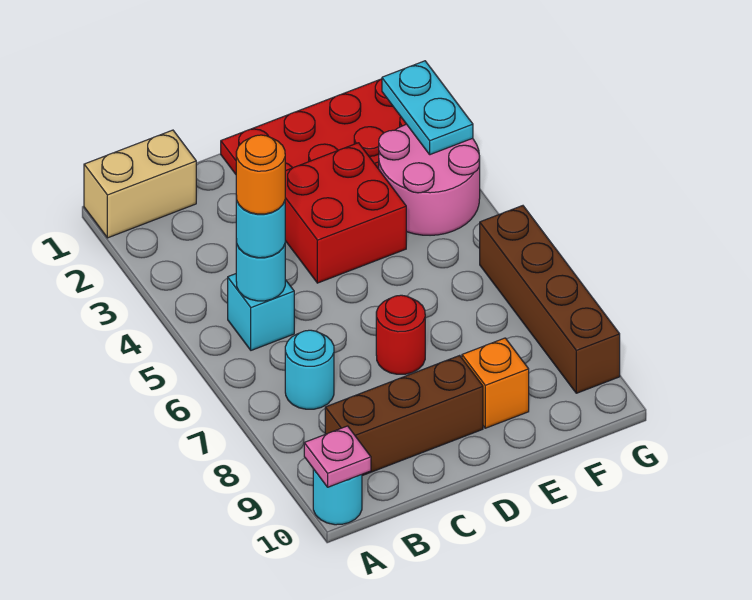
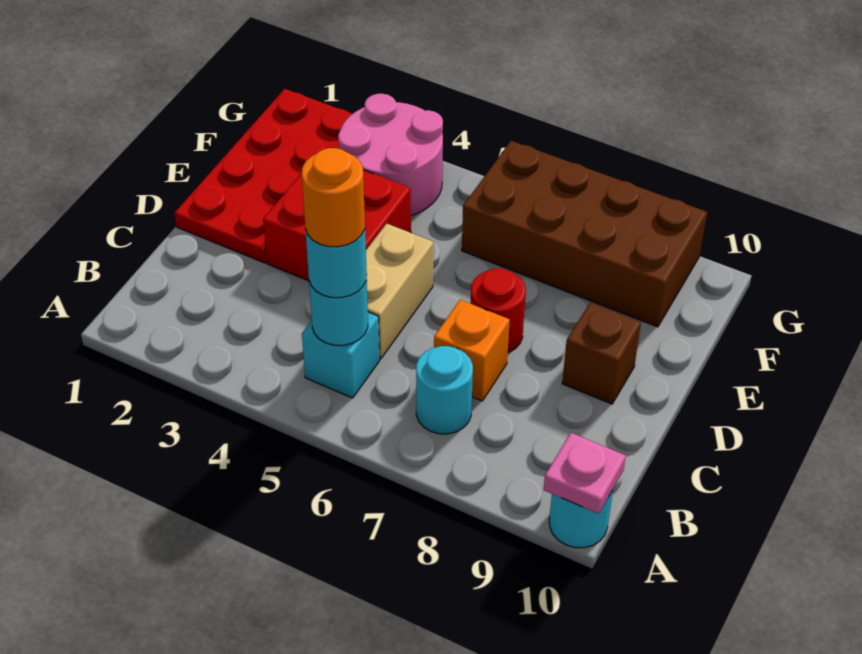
tan 1x2 brick [84,130,196,238] -> tan 1x2 brick moved to [366,224,433,359]
brown 1x3 brick [325,355,483,476] -> brown 1x1 brick [562,303,641,404]
orange 1x1 brick [462,338,529,428] -> orange 1x1 brick moved to [434,300,510,401]
cyan 1x2 plate [382,61,473,155] -> none
brown 1x4 brick [480,206,620,393] -> brown 2x4 brick [462,141,707,327]

